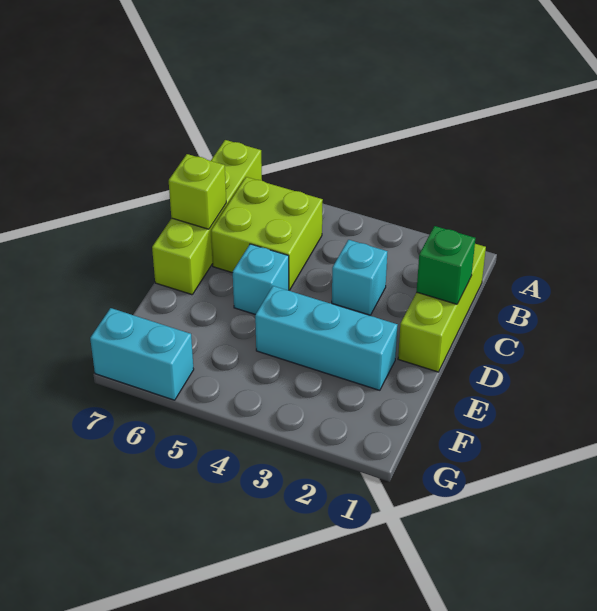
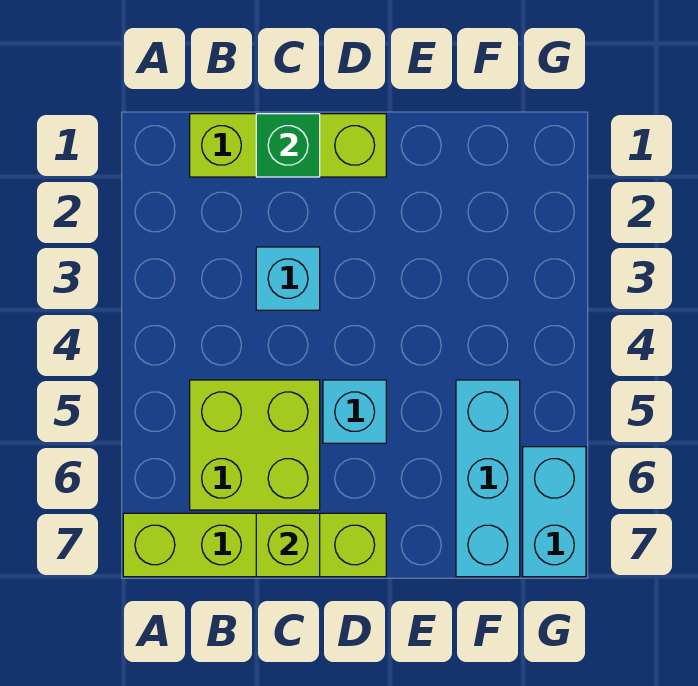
cyan 1x3 brick [255,286,397,390] -> cyan 1x3 brick moved to [456,380,520,577]

